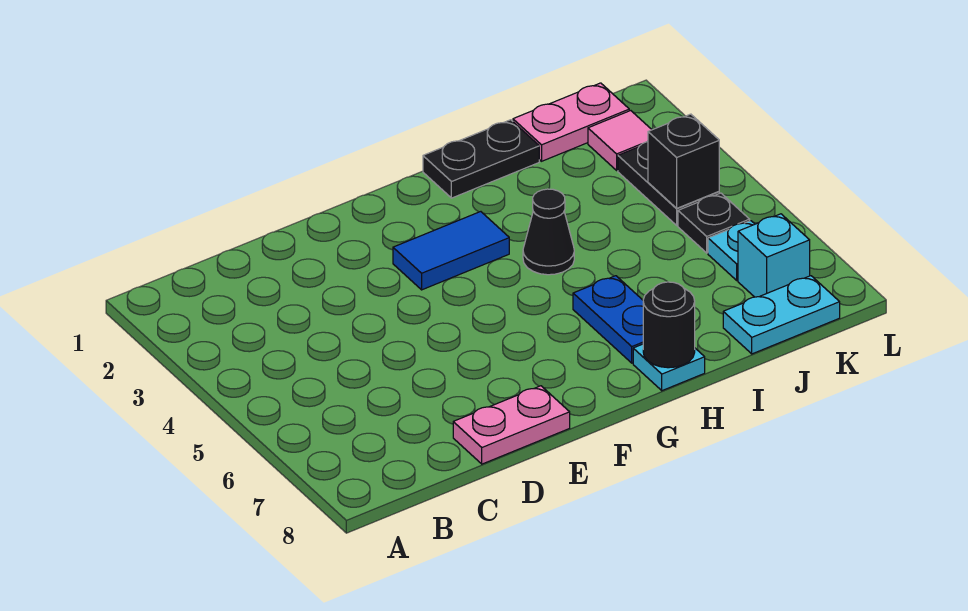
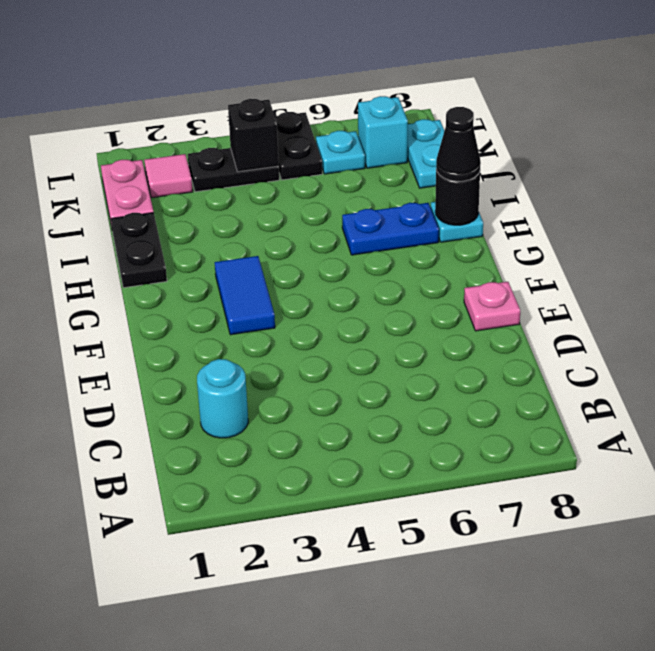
none -> cyan 1x1 round brick [197,359,248,438]
pink 1x2 plate [453,386,570,464] -> pink 1x1 plate [464,282,520,331]
black 1x1 cone [523,189,574,275] -> black 1x1 cone moved to [436,107,481,181]
black 1x1 plate [678,193,750,253] -> black 1x2 plate [275,112,322,180]

